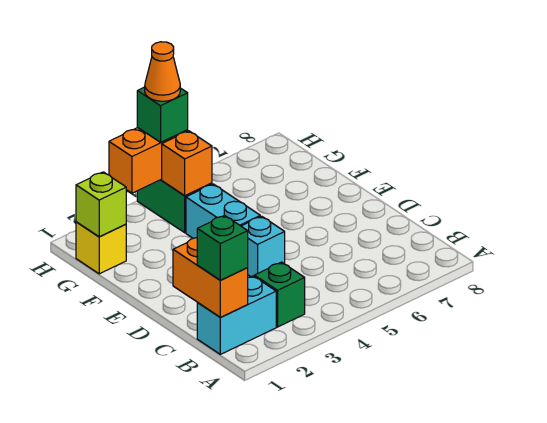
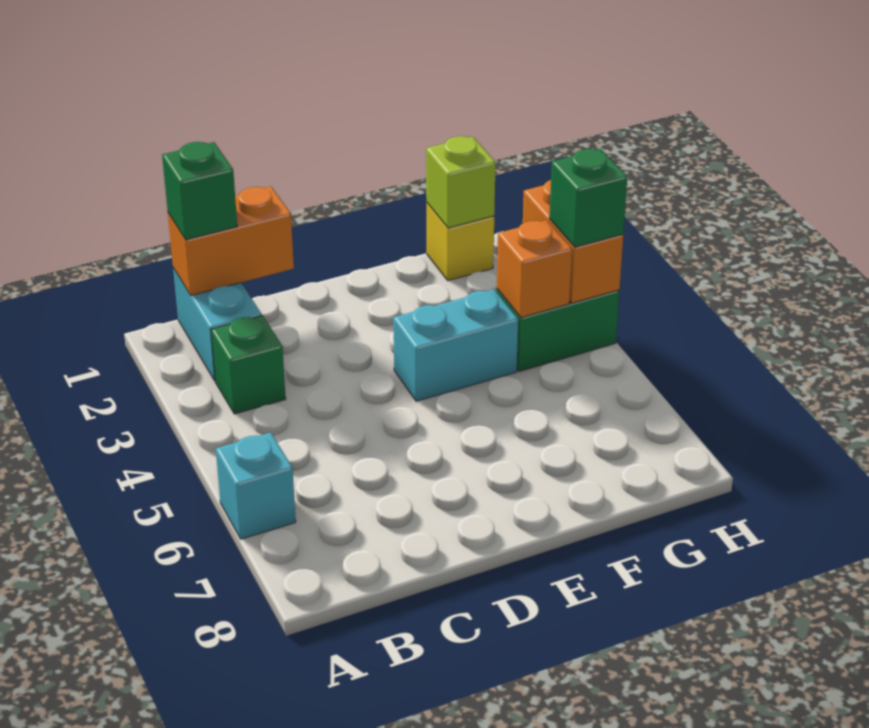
cyan 1x1 brick [241,216,285,277] -> cyan 1x1 brick moved to [216,432,296,539]
orange 1x1 cone [145,42,180,101] -> none

